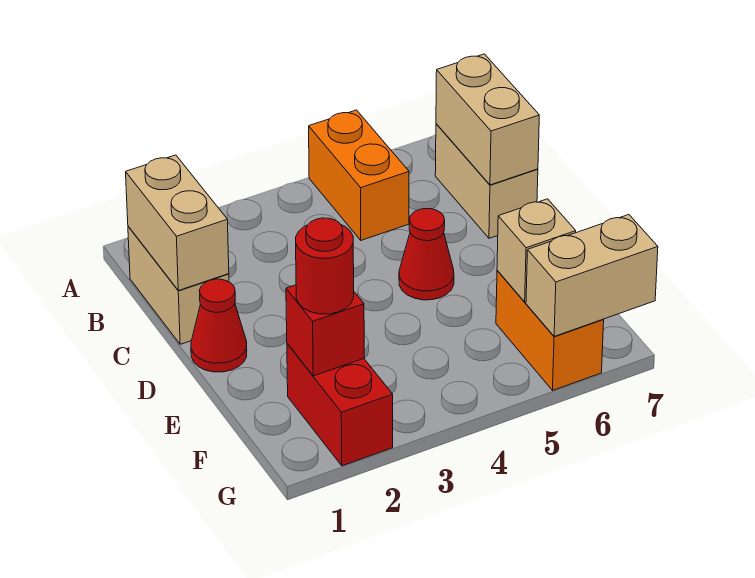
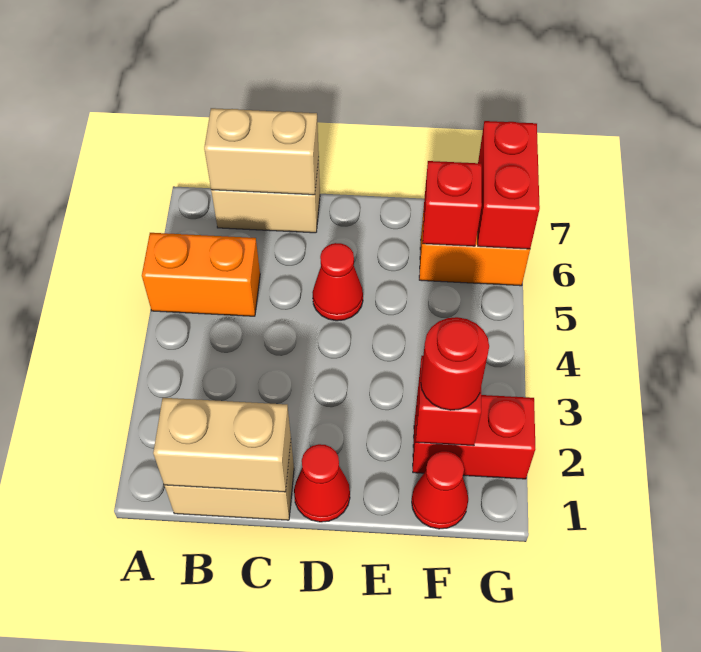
none -> red 1x1 cone [412,451,468,529]
tan 1x1 brick [497,199,576,302] -> red 1x1 brick [423,161,482,246]
tan 1x2 brick [526,215,658,336] -> red 1x2 brick [478,121,540,249]

